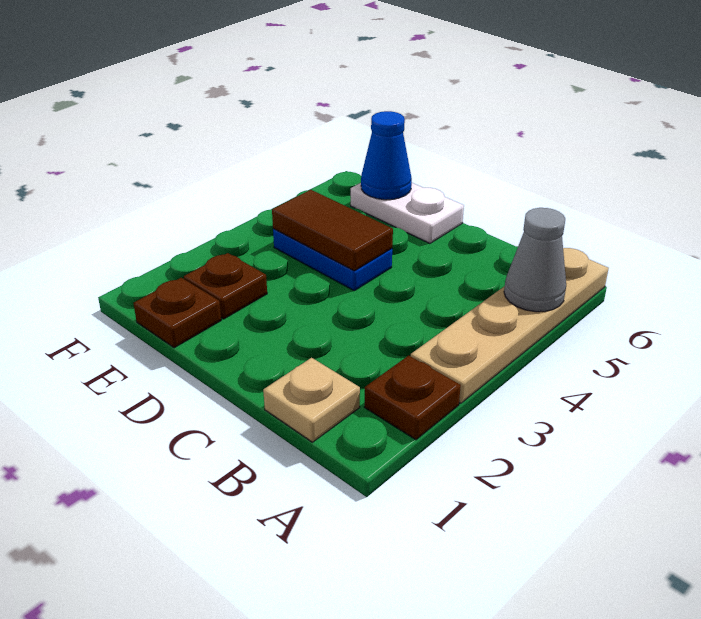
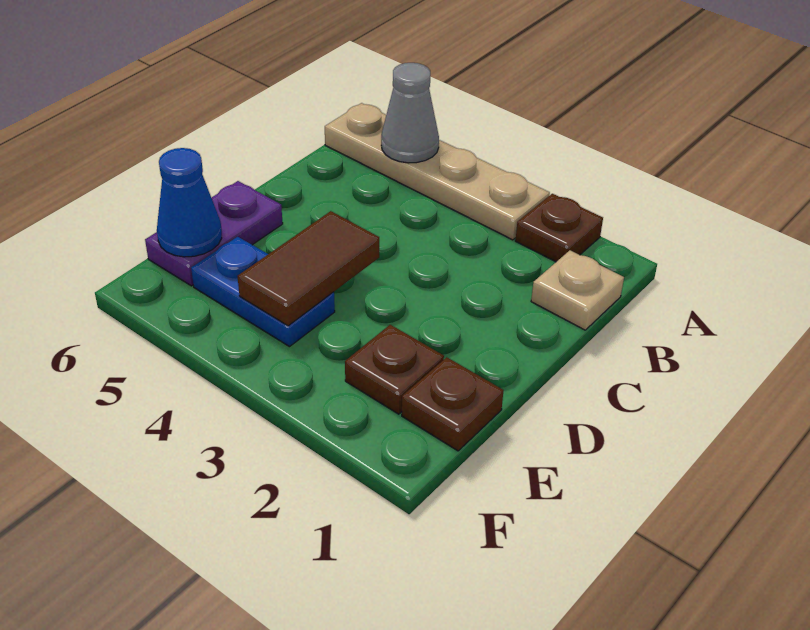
blue 1x2 plate [273,229,392,291] -> blue 1x2 plate turned to [191,237,335,347]
white 1x2 plate [351,183,464,243] -> purple 1x2 plate [145,181,283,286]

